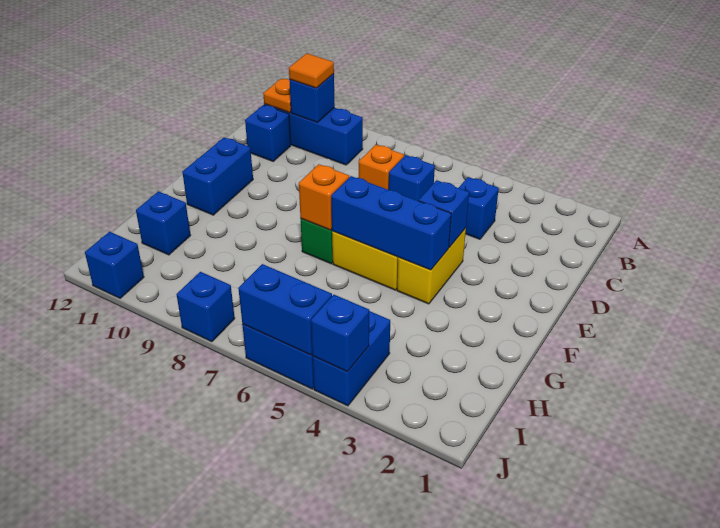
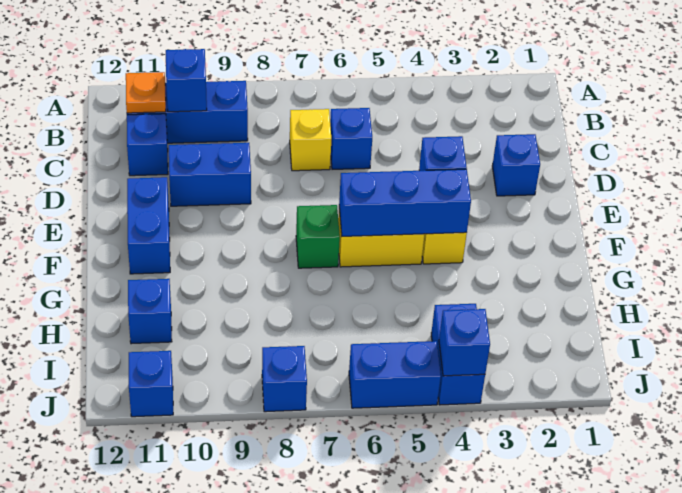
orange 1x1 tile [289,53,334,88] -> none
blue 1x1 brick [459,177,499,239] -> blue 1x1 brick moved to [492,134,540,196]
orange 1x1 brick [359,145,404,190] -> yellow 1x1 brick [290,109,331,171]
orange 1x1 brick [299,164,349,230] -> none
blue 1x2 brick [238,264,332,355] -> blue 1x2 brick moved to [169,143,251,206]

